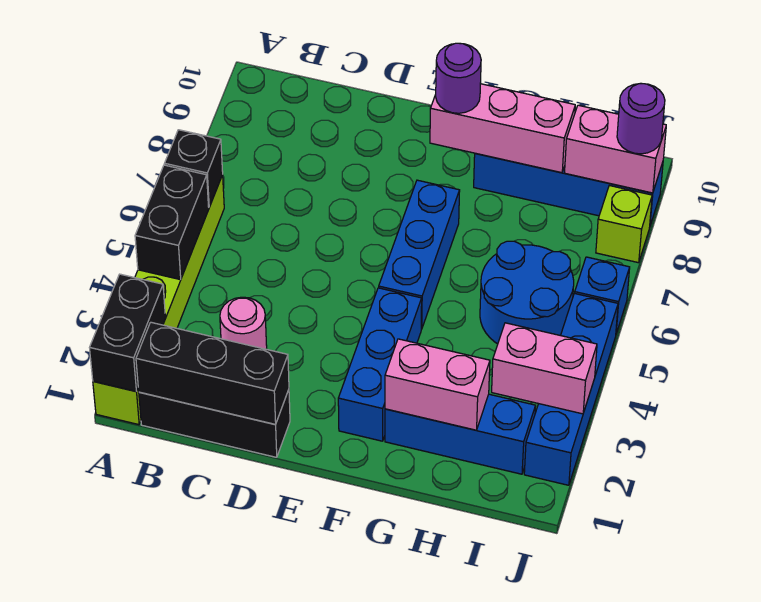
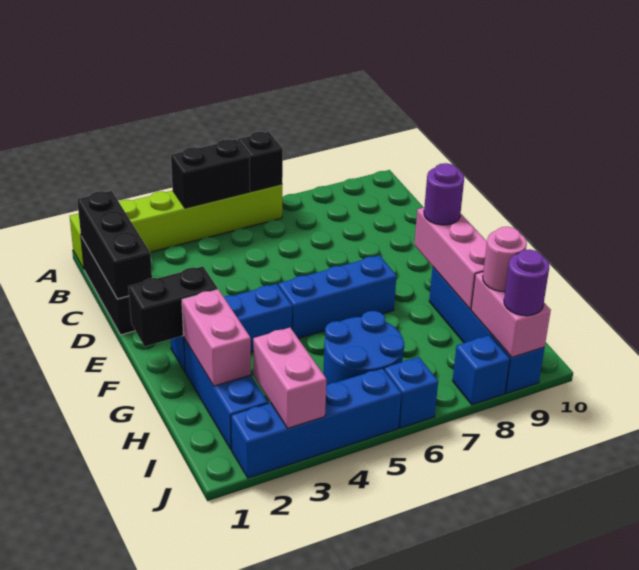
black 1x2 brick [89,274,165,391] -> black 1x2 brick moved to [128,266,218,346]
pink 1x1 round brick [220,297,267,349] -> pink 1x1 round brick moved to [483,227,527,292]
lime 1x1 brick [596,186,652,263] -> blue 1x1 brick [453,335,510,405]

